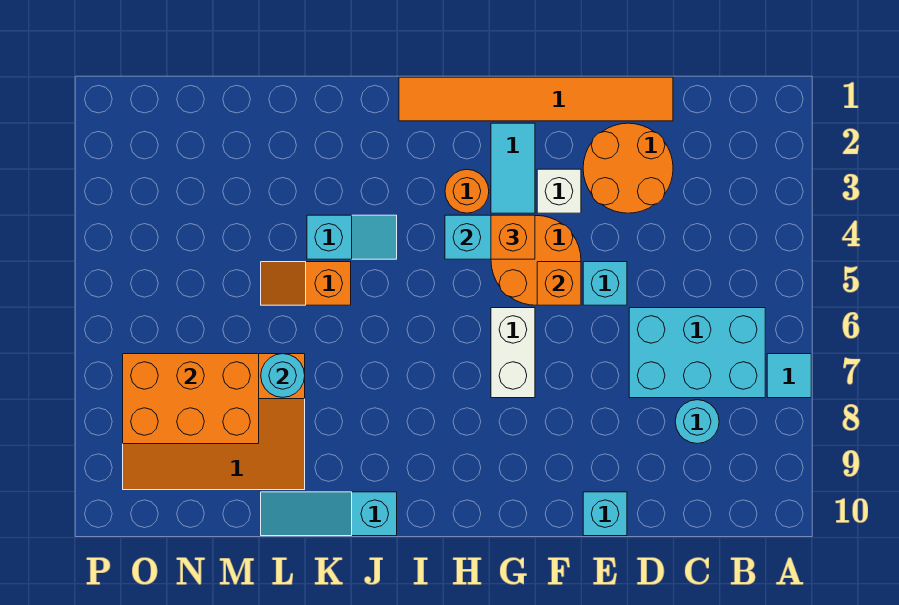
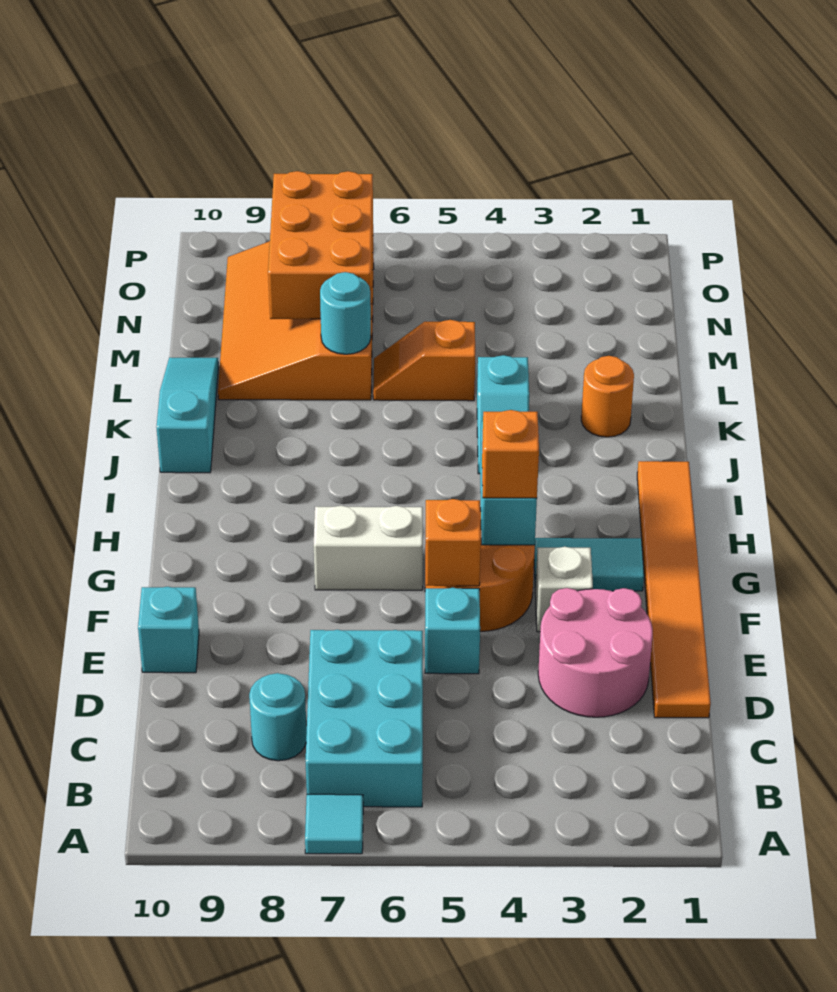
orange 2x2 round brick [583,123,673,213] -> pink 2x2 round brick [538,588,653,717]
orange 1x1 round brick [445,169,489,213] -> orange 1x1 round brick moved to [581,356,634,437]
orange 1x2 slope [261,262,351,305] -> orange 1x2 slope turned to [373,320,475,401]

